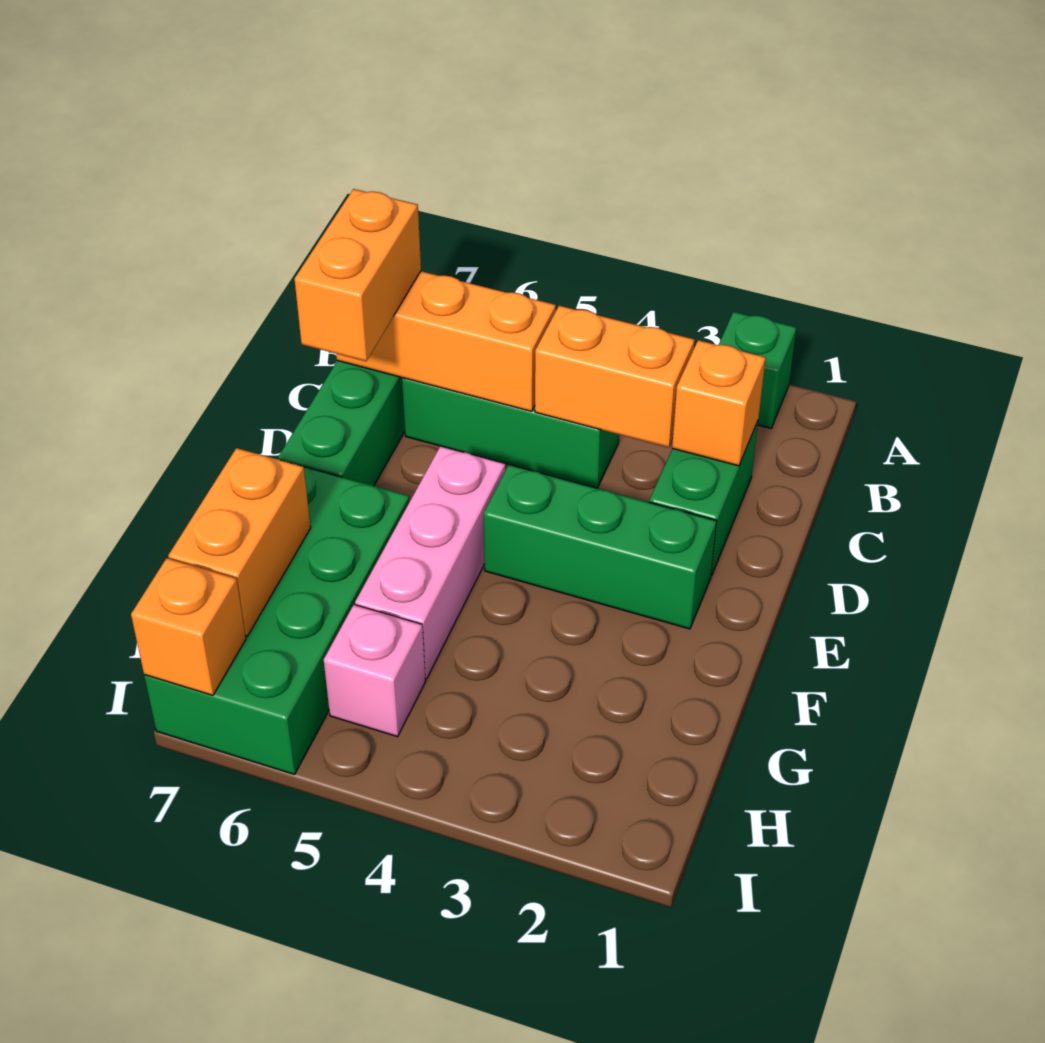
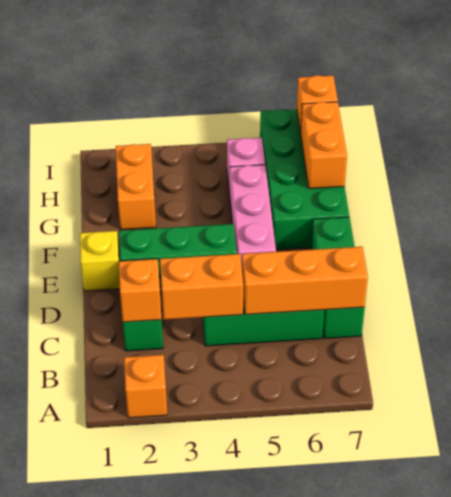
green 1x1 brick [719,312,797,428] -> orange 1x1 brick [124,355,167,418]
orange 1x2 brick [295,189,421,361] -> orange 1x2 brick moved to [116,144,156,230]
none -> yellow 1x1 brick [80,231,120,291]

